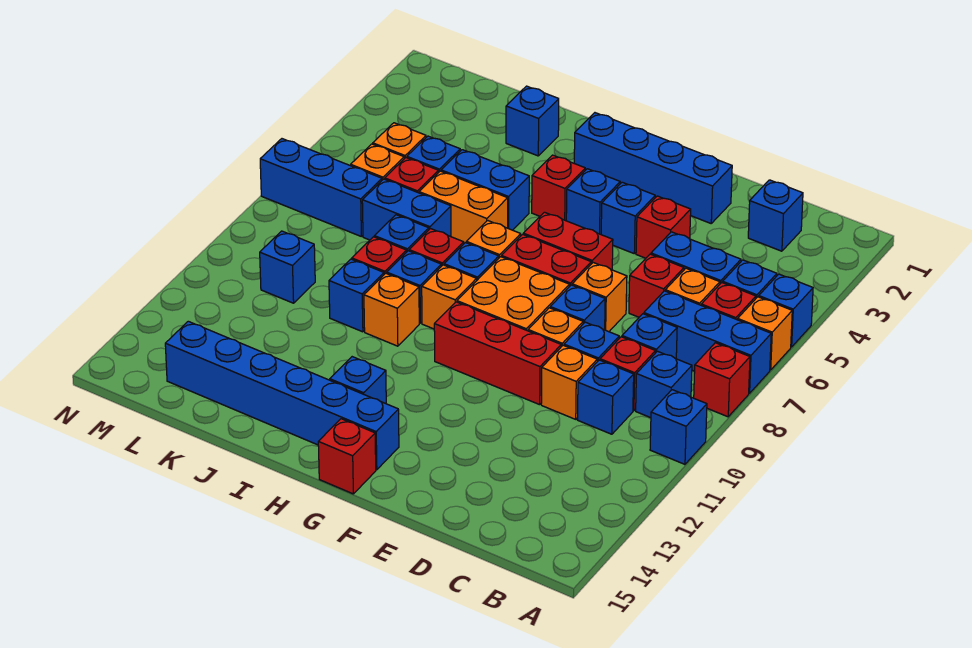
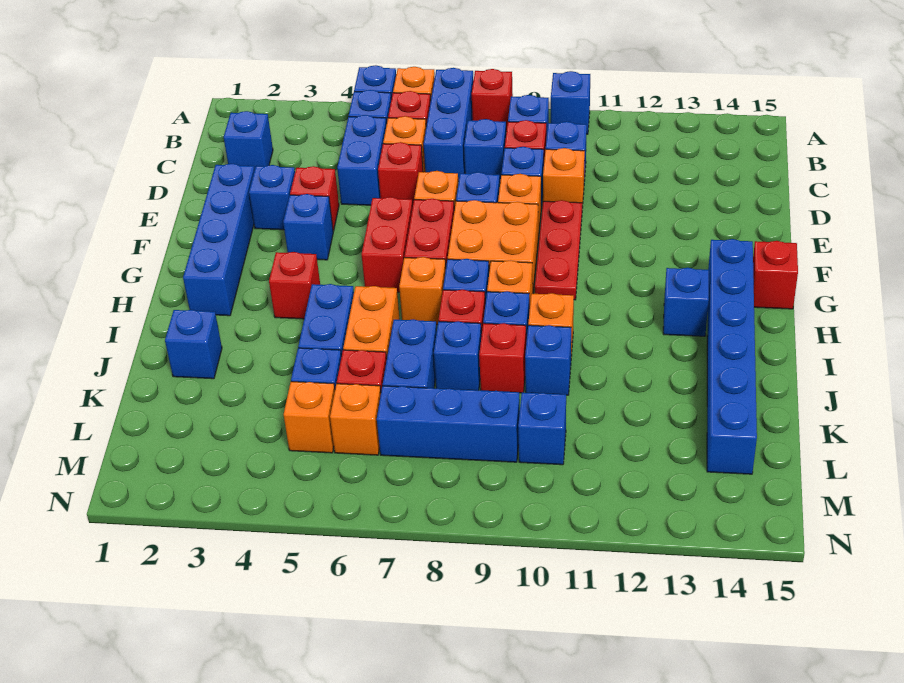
red 1x3 brick [434,302,561,405] -> red 1x3 plate [535,200,582,300]
blue 1x1 brick [566,169,620,234] -> blue 1x1 brick moved to [249,165,295,230]
blue 1x3 brick [260,139,382,236] -> blue 1x3 brick turned to [377,386,520,462]

